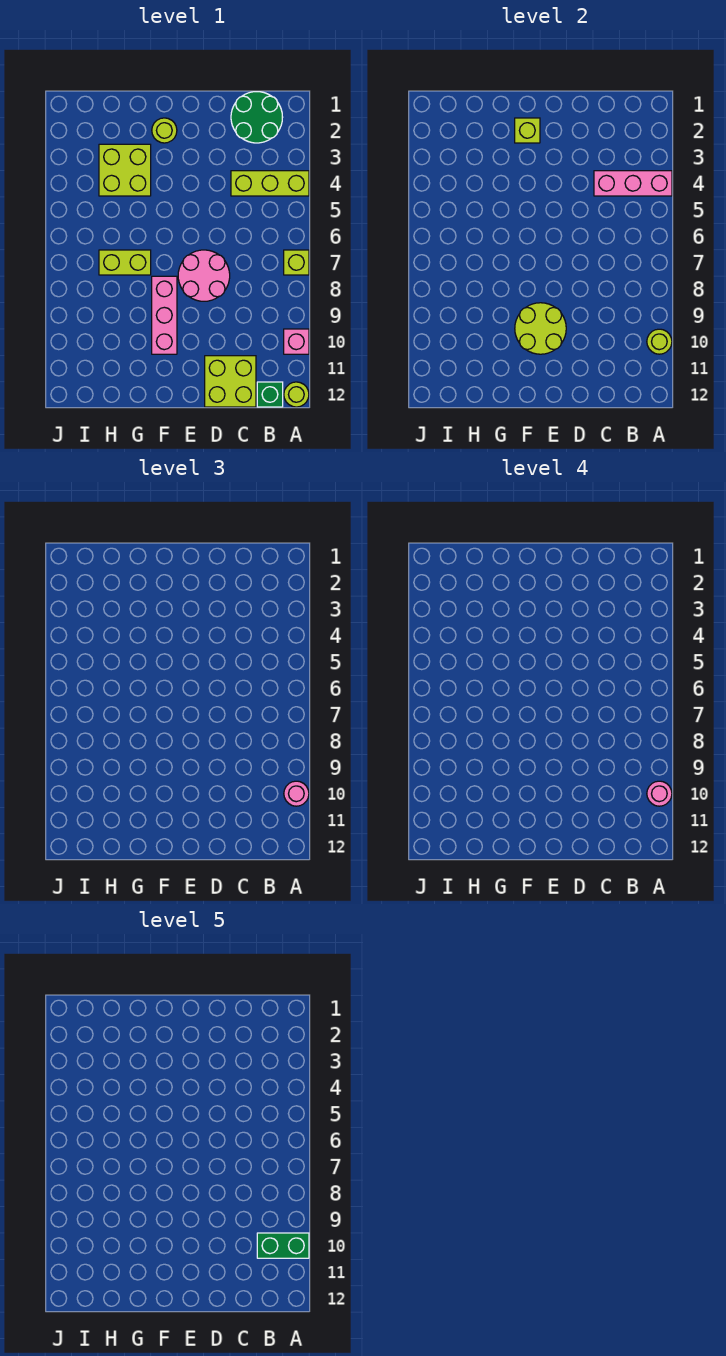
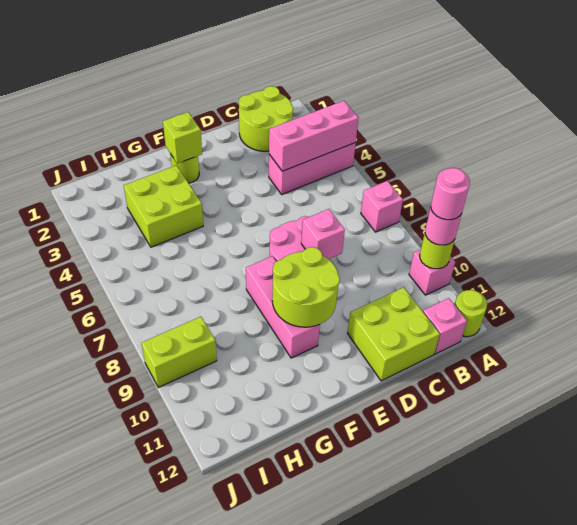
lime 1x3 brick [231,171,309,196] -> pink 1x3 brick [269,143,356,194]
lime 1x1 brick [284,250,309,275] -> pink 1x1 brick [361,181,403,232]
green 1x2 brick [257,1233,309,1258] -> none
green 2x2 round brick [231,92,283,143] -> lime 2x2 round brick [239,86,293,151]
green 1x1 brick [257,382,283,407] -> pink 1x1 brick [423,298,467,354]
none -> pink 1x1 brick [301,209,345,259]
lime 1x2 brick [99,250,151,275] -> lime 1x2 brick moved to [142,317,217,387]

